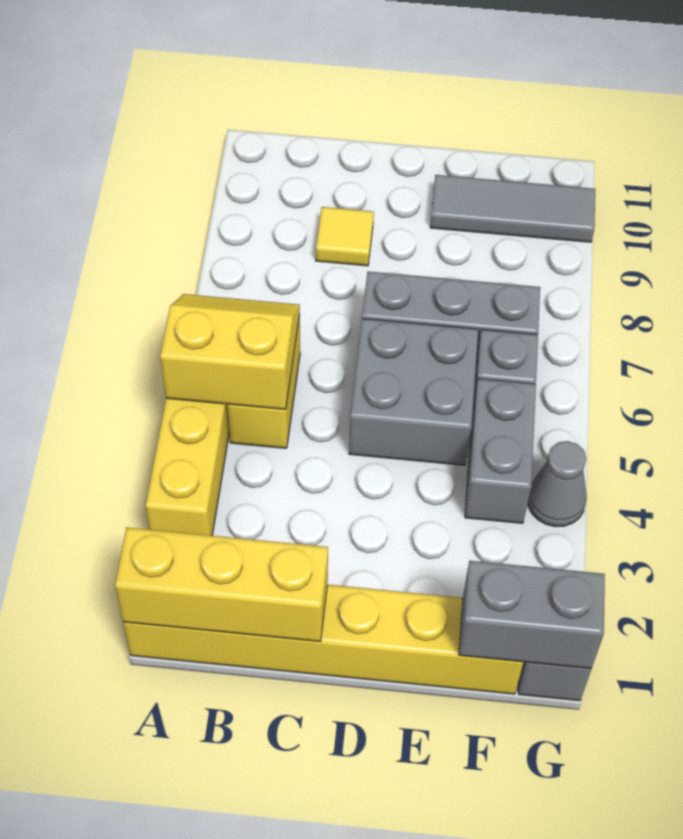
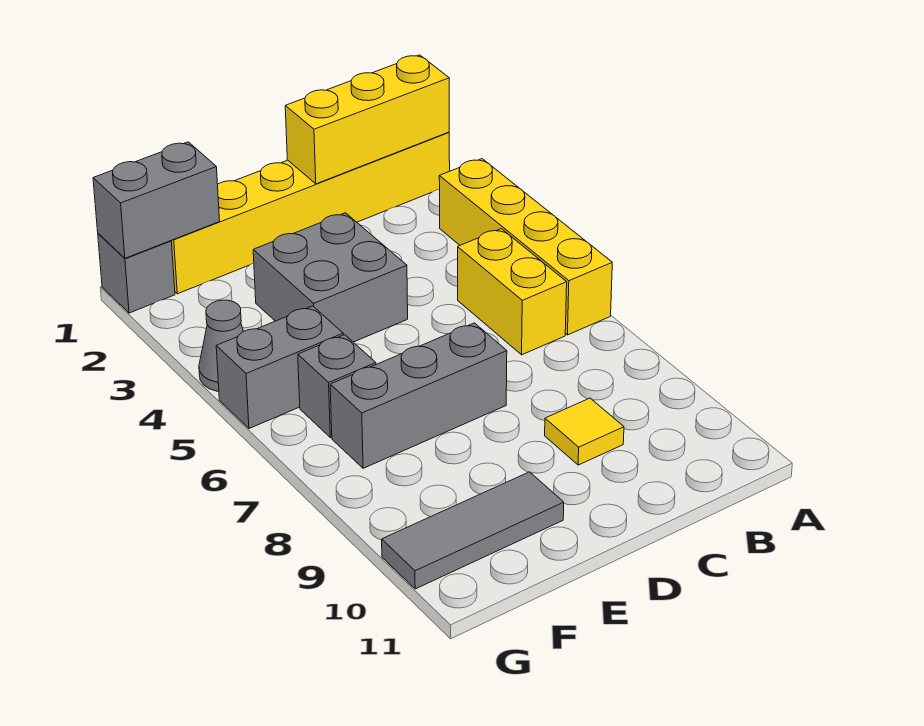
yellow 2x2 slope [160,294,300,409] -> none
grey 2x2 brick [349,319,478,465] -> grey 2x2 brick moved to [253,213,408,342]
grey 1x2 brick [465,379,536,523] -> grey 1x2 brick turned to [216,306,343,429]

